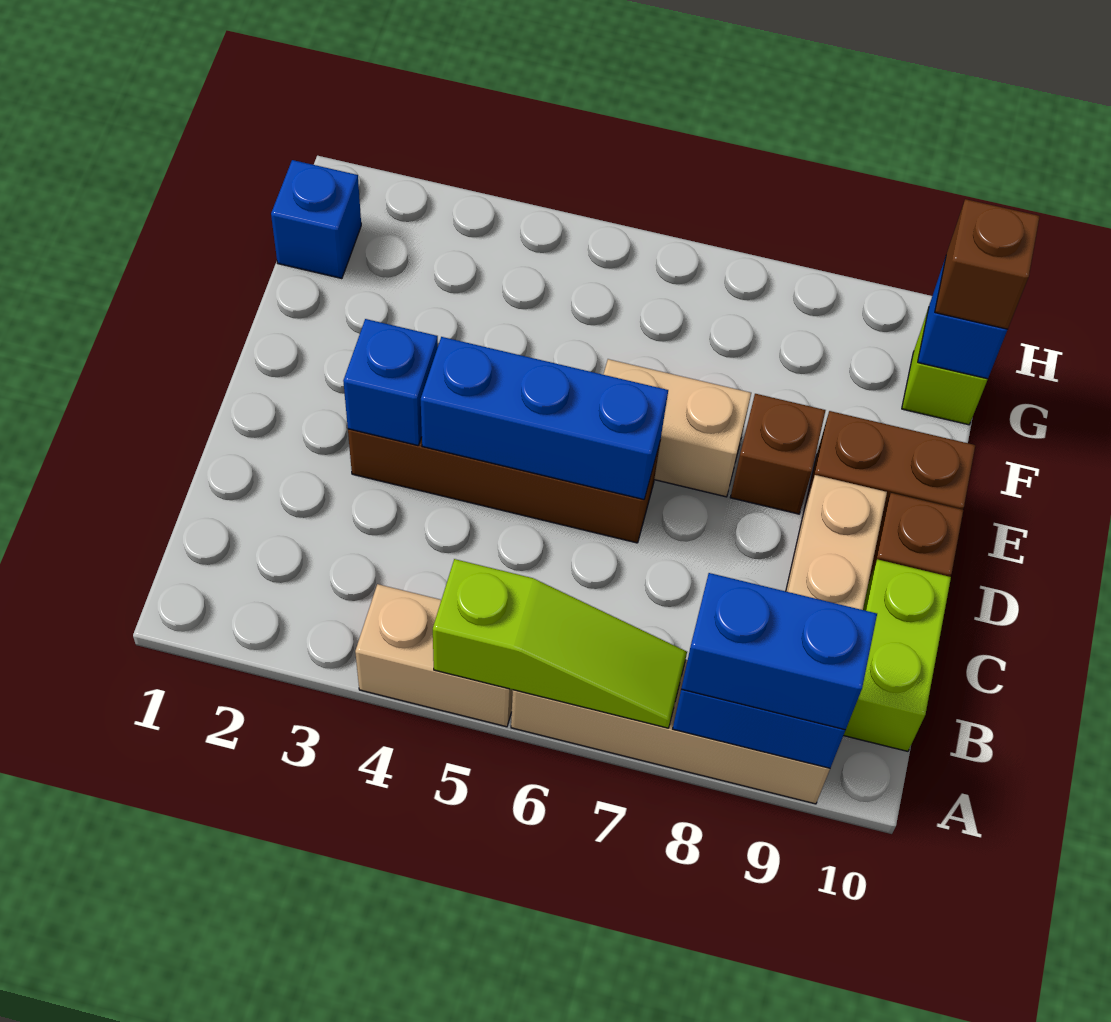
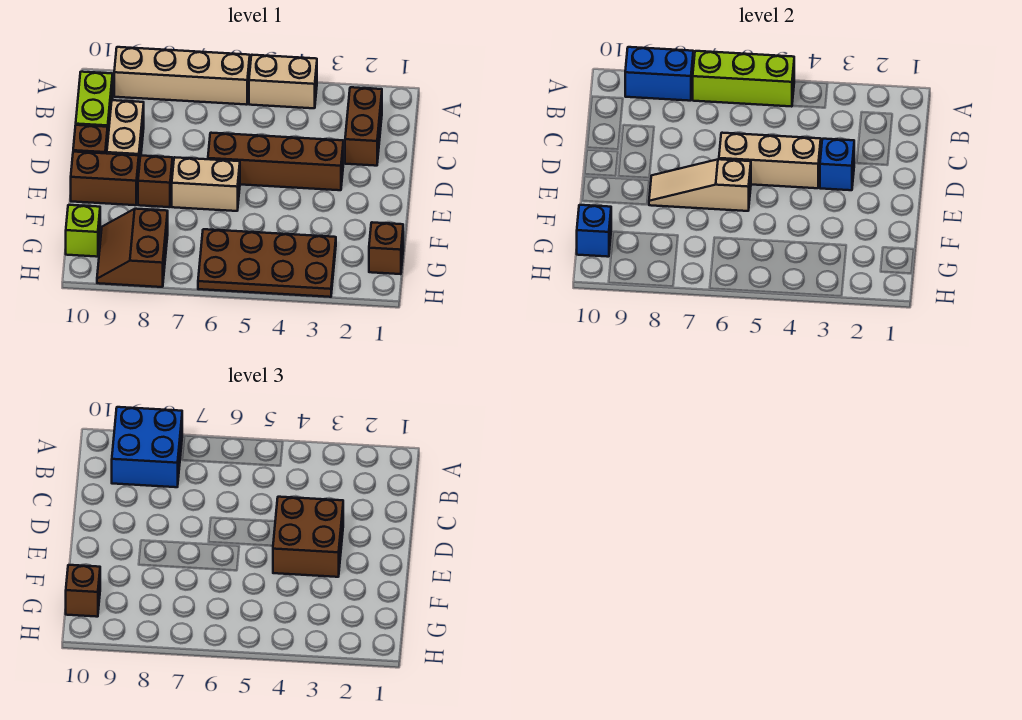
lime 1x3 slope [433,559,687,728] -> lime 1x3 brick [693,51,794,107]
blue 1x2 brick [681,573,877,730] -> blue 2x2 brick [112,407,182,487]
none -> brown 1x2 brick [345,87,382,166]
none -> brown 2x2 brick [273,497,343,577]
blue 1x3 brick [421,337,668,500] -> tan 1x3 brick [719,133,821,188]
none -> tan 1x3 slope [649,159,751,211]
blue 1x1 brick [271,160,361,279] -> brown 1x1 brick [369,222,403,274]
none -> brown 2x4 plate [198,229,336,297]
none -> brown 2x2 slope [97,209,168,287]

